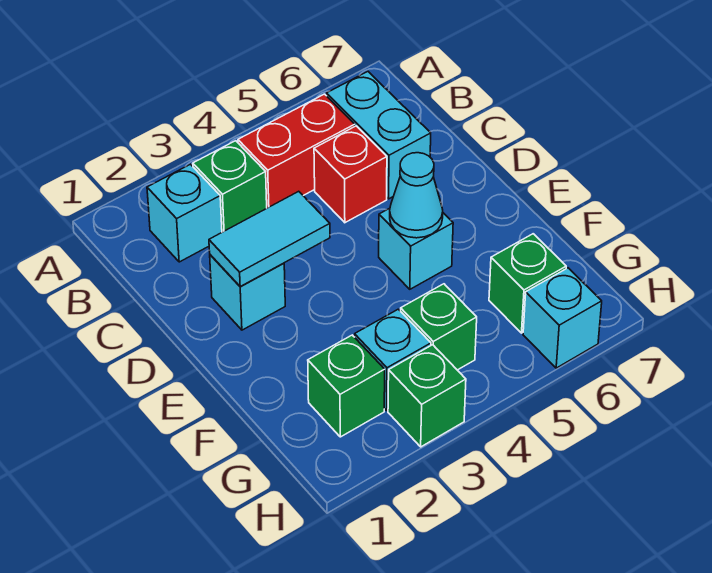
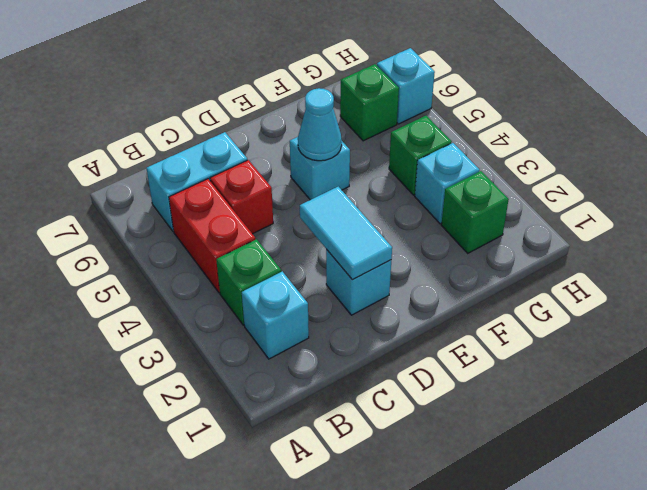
green 1x1 brick [388,345,466,447] -> none

